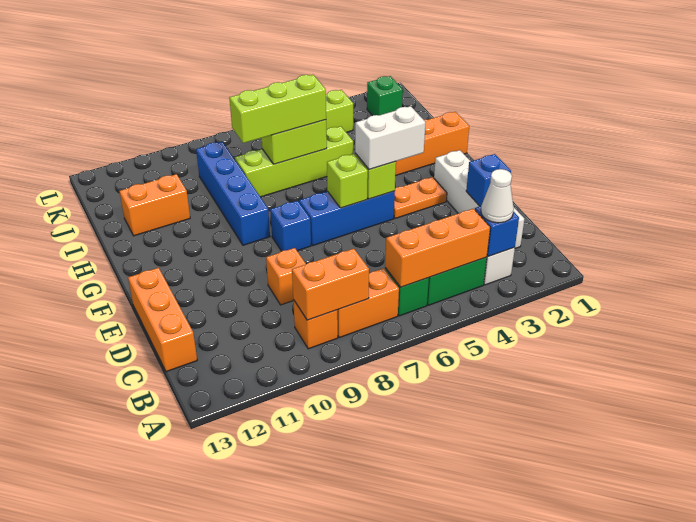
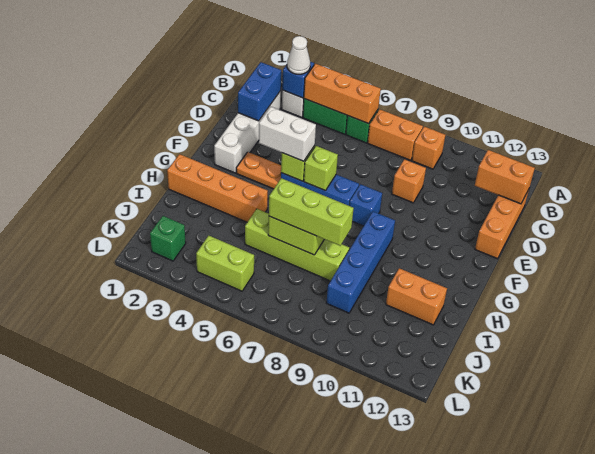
orange 1x2 brick [292,249,369,320] -> orange 1x2 brick moved to [475,150,535,204]
blue 1x1 brick [466,154,511,206] -> blue 1x2 brick [238,62,281,121]

